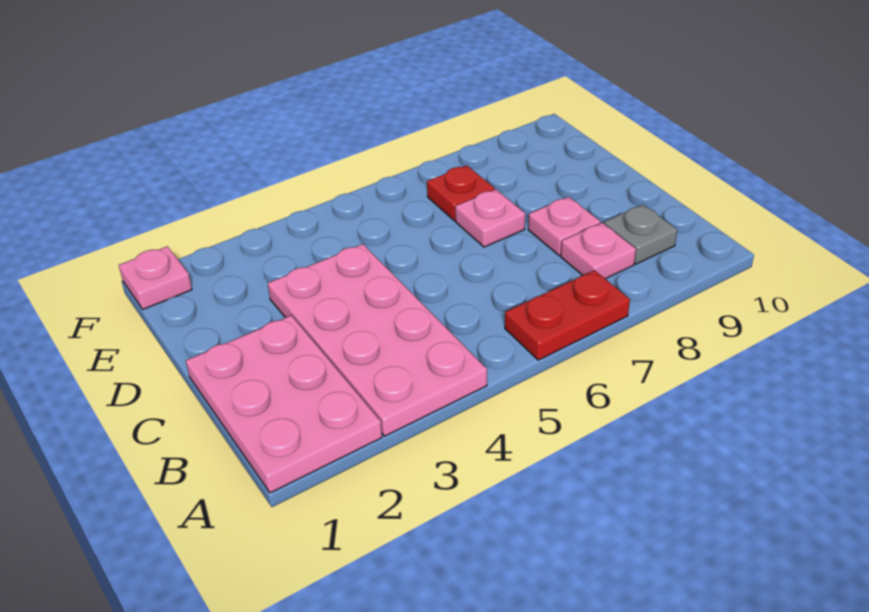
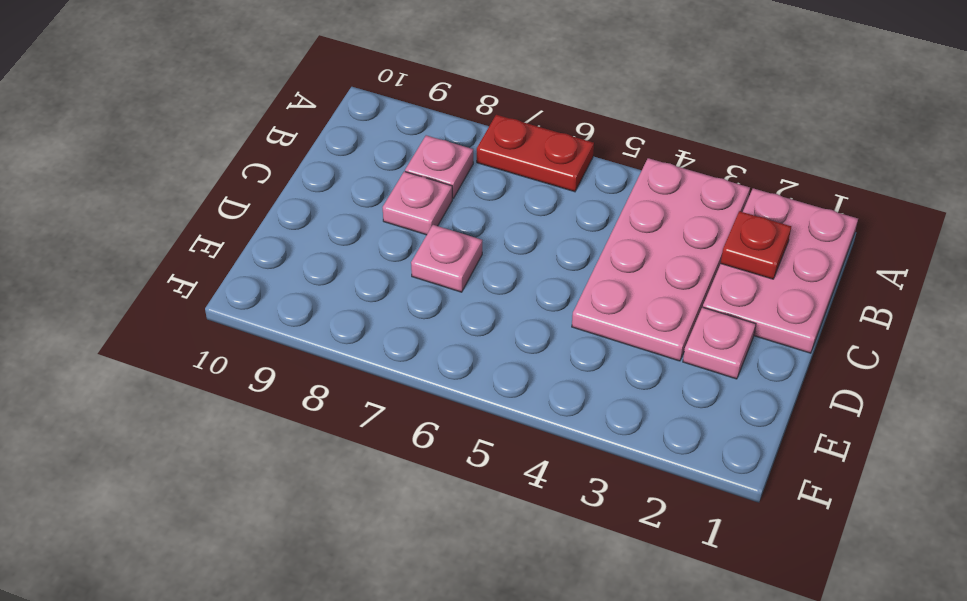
grey 1x1 plate [604,205,677,264] -> none
red 1x1 plate [427,165,495,221] -> red 1x1 plate moved to [721,211,791,279]
pink 1x1 plate [119,246,192,309] -> pink 1x1 plate moved to [683,307,756,379]

